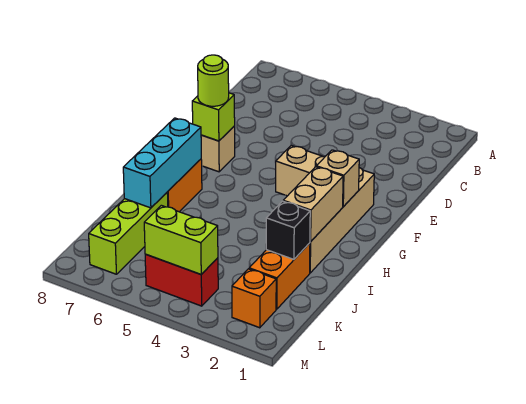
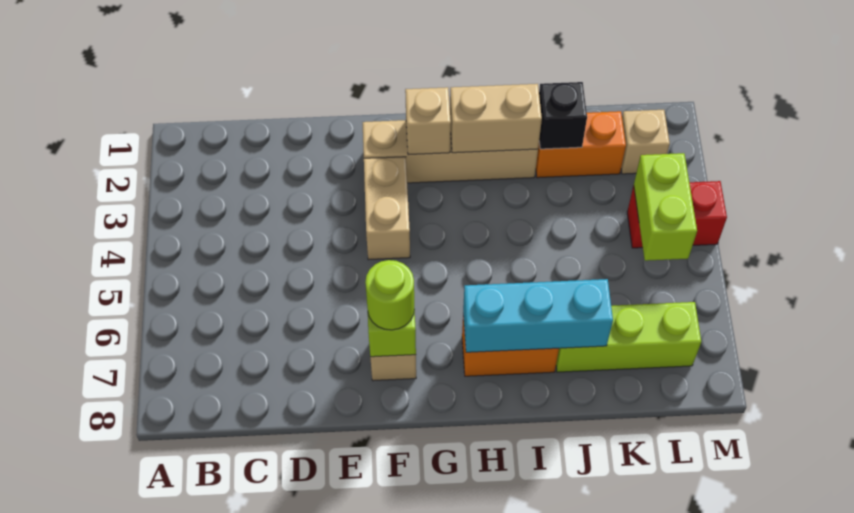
orange 1x1 brick [232,269,276,328] -> tan 1x1 brick [621,110,670,174]
red 1x2 brick [145,254,218,306] -> red 1x2 brick turned to [627,181,727,248]

